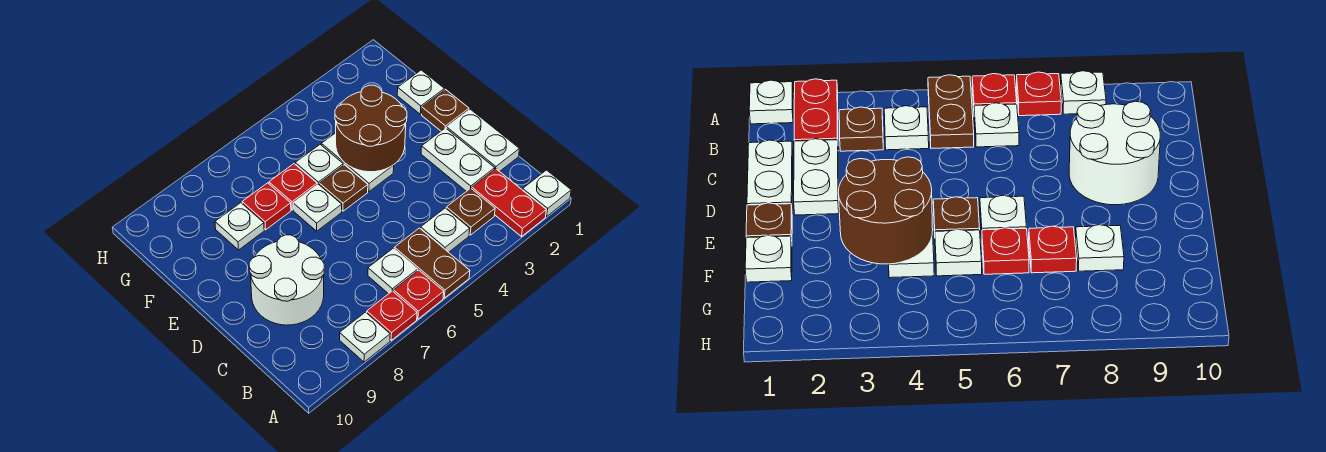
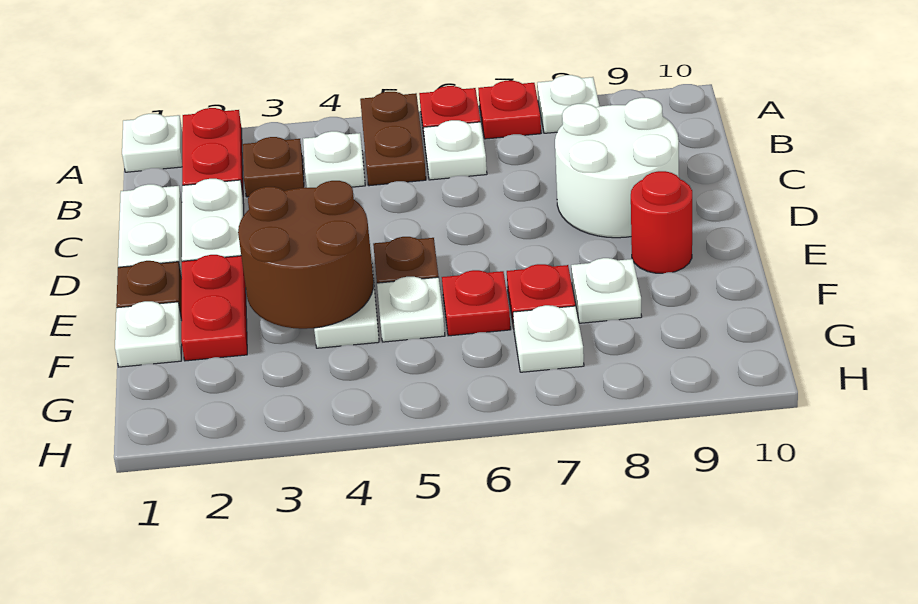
none -> red 1x2 plate [181,255,247,361]
white 1x1 plate [293,184,342,231] -> white 1x1 plate moved to [513,305,584,372]
none -> red 1x1 round brick [631,171,692,273]

